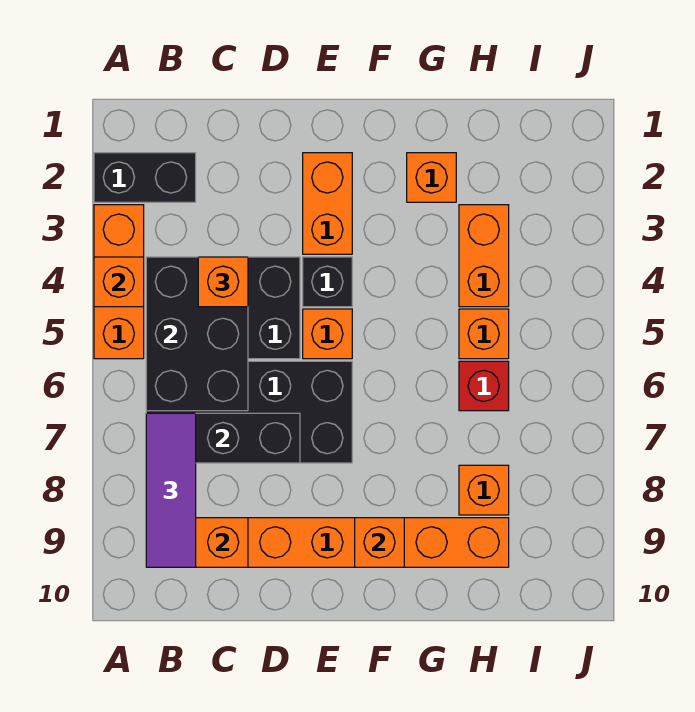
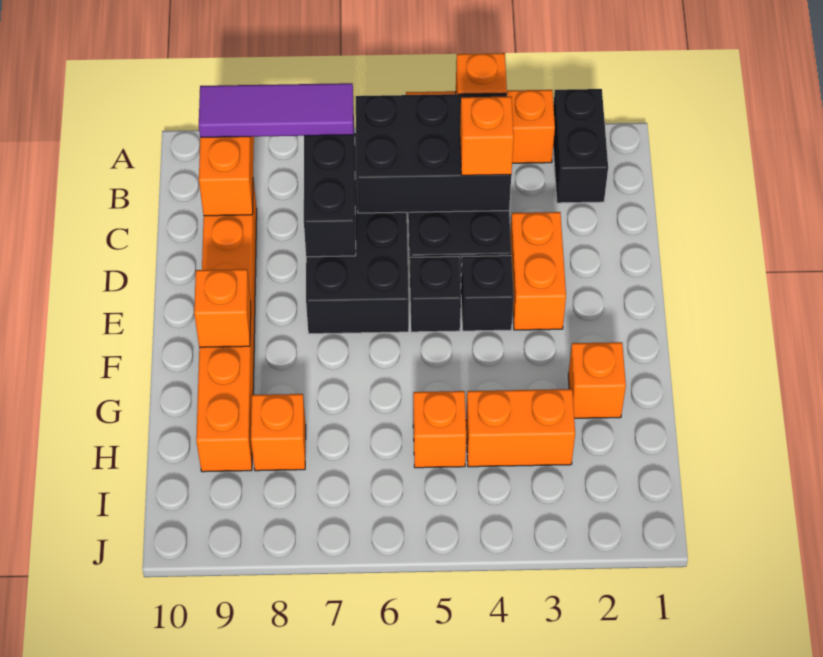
orange 1x2 brick [303,153,352,254] -> orange 1x2 brick turned to [510,212,566,330]
orange 1x1 brick [303,309,352,359] -> black 1x1 brick [410,257,461,332]
red 1x1 brick [459,361,509,411] -> none

